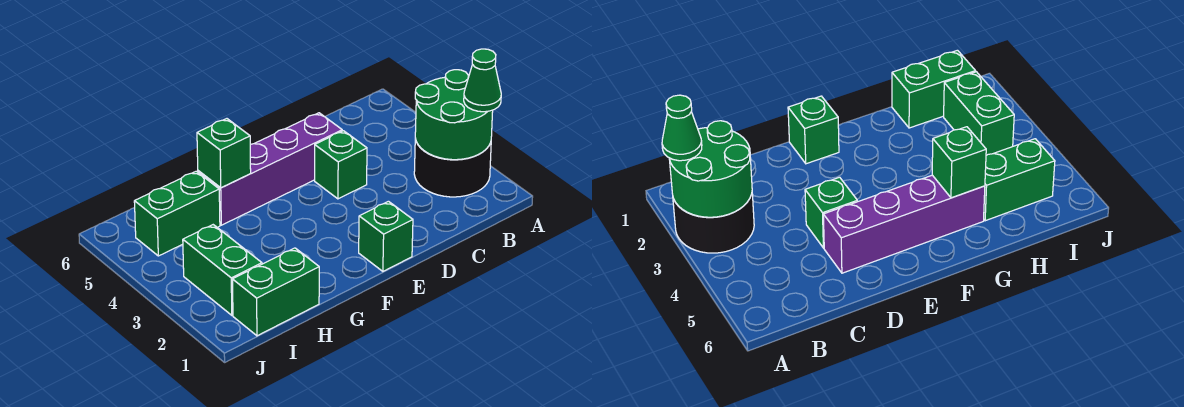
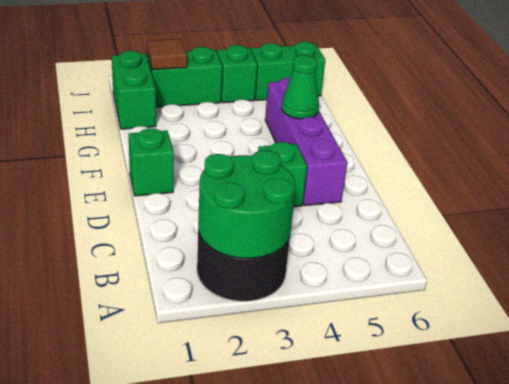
green 1x1 cone [464,49,501,112] -> green 1x1 cone moved to [282,55,319,119]
green 1x1 brick [197,119,251,188] -> green 1x1 brick moved to [217,45,257,103]
green 1x2 brick [134,171,220,256] -> green 1x2 brick turned to [251,42,325,100]
none -> brown 1x1 tile [147,39,187,70]

